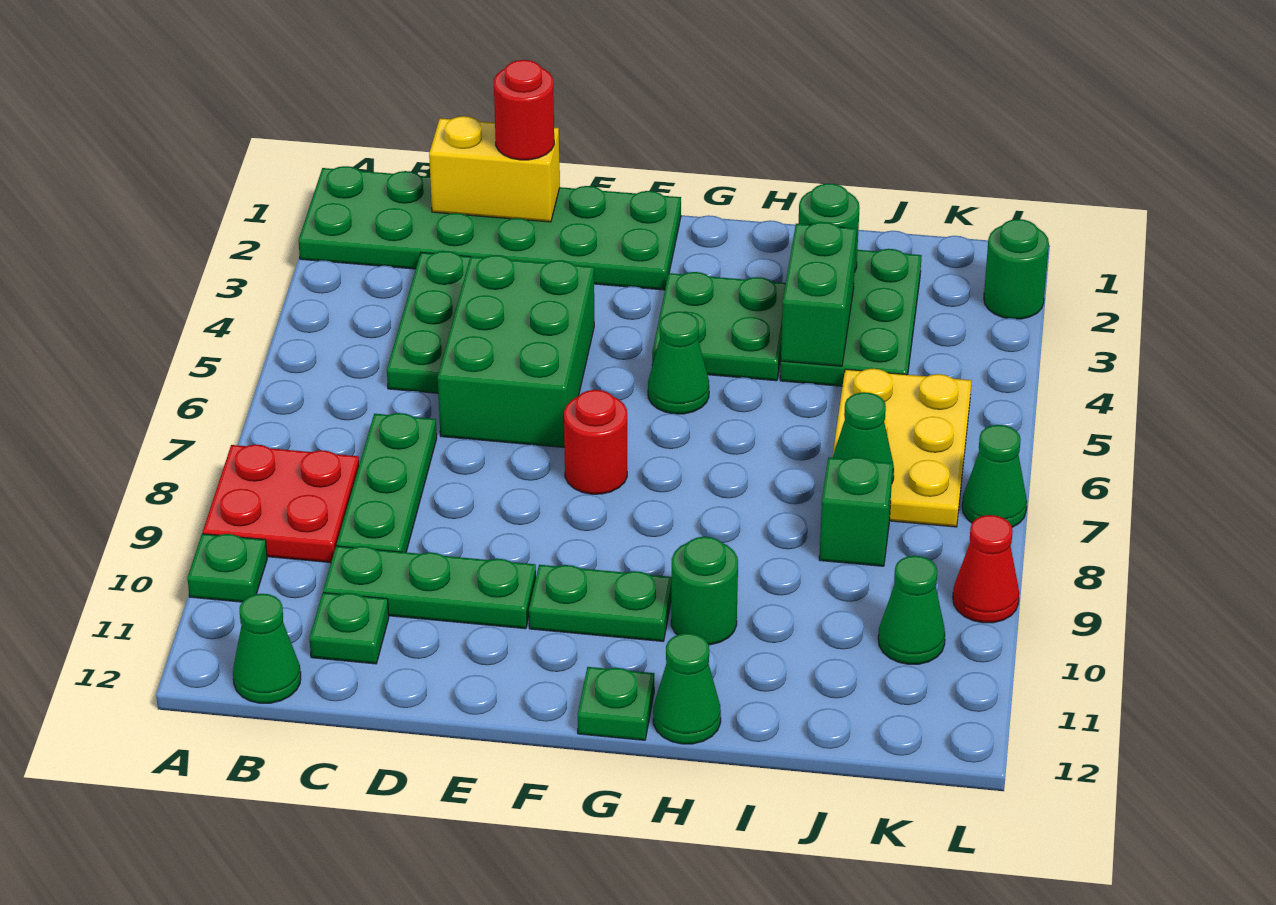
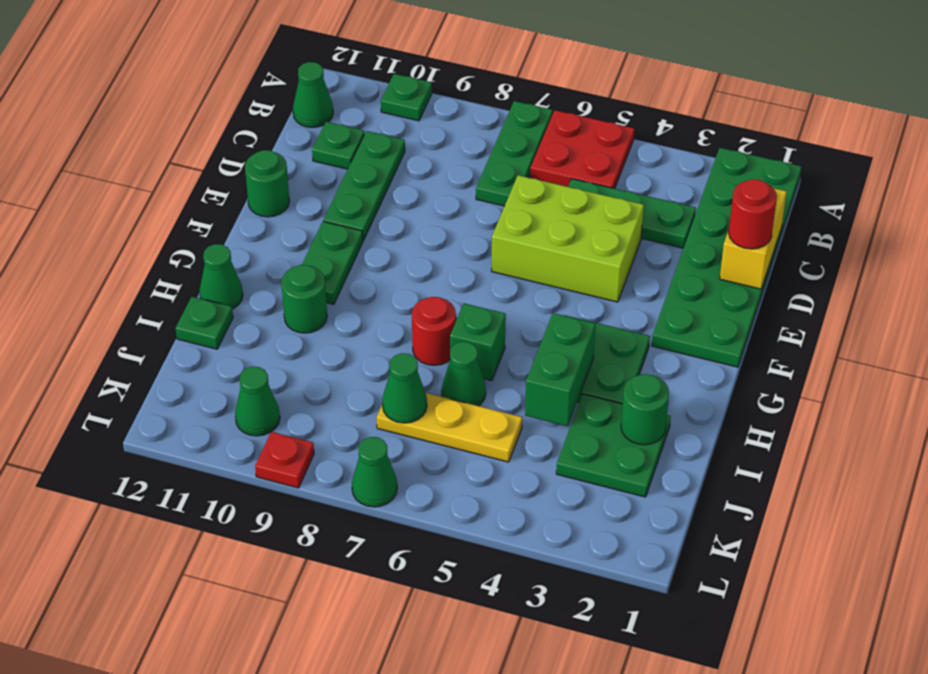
red 2x2 plate [203,445,359,563] -> red 2x2 plate moved to [530,110,634,189]
green 1x3 plate [337,413,437,552] -> green 1x3 plate turned to [476,101,552,206]
green 2x3 brick [438,255,594,448] -> lime 2x3 brick [491,175,644,302]
red 1x1 round brick [564,390,627,494] -> red 1x1 round brick moved to [412,297,456,365]
green 1x1 cone [648,312,709,414] -> green 1x1 cone moved to [442,342,486,406]
green 1x1 plate [578,667,654,740] -> green 1x1 plate moved to [176,297,233,349]
green 2x3 plate [780,249,922,386] -> green 2x2 plate [556,394,671,497]
green 1x2 brick [781,222,856,366] -> green 1x2 brick turned to [525,313,595,426]
yellow 2x3 plate [832,369,972,527] -> yellow 1x3 plate [377,393,522,462]
green 1x1 brick [819,457,893,566] -> green 1x1 brick moved to [450,304,506,381]
green 1x1 round brick [984,219,1049,319] -> green 1x1 round brick moved to [245,150,289,217]
red 1x1 cone [953,515,1019,623] -> red 1x1 plate [255,432,314,488]

